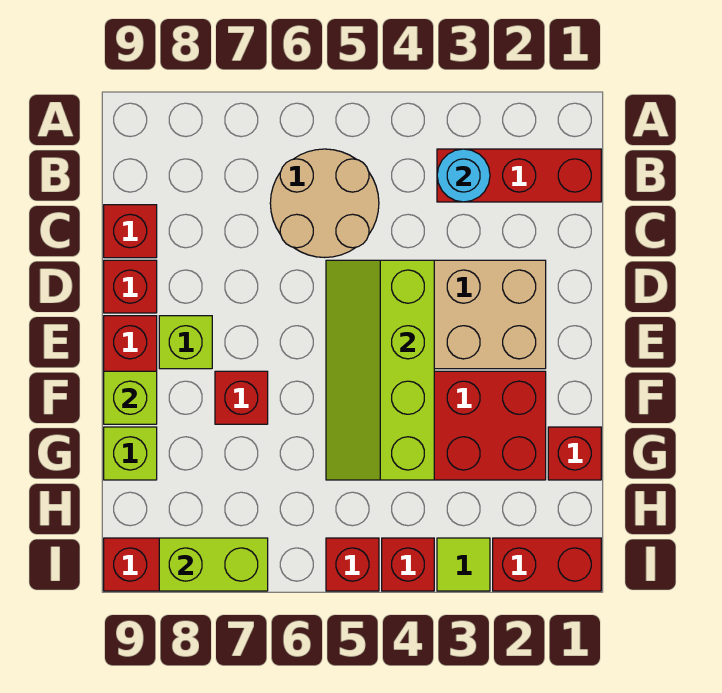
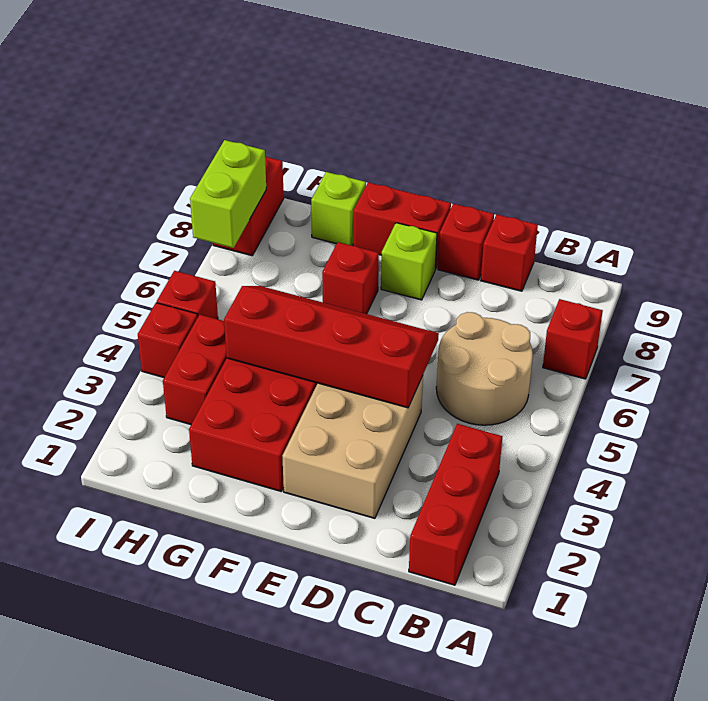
cyan 1x1 round brick [437,149,490,202] -> none
lime 2x4 slope [326,260,434,480] -> red 2x4 slope [224,286,439,408]
lime 1x1 brick [104,371,157,424] -> none
red 1x1 brick [548,427,601,480] -> red 1x1 brick moved to [543,299,603,379]
red 1x2 brick [493,538,601,591] -> red 1x2 brick moved to [163,315,227,425]
lime 1x1 tile [437,538,490,591] -> none

